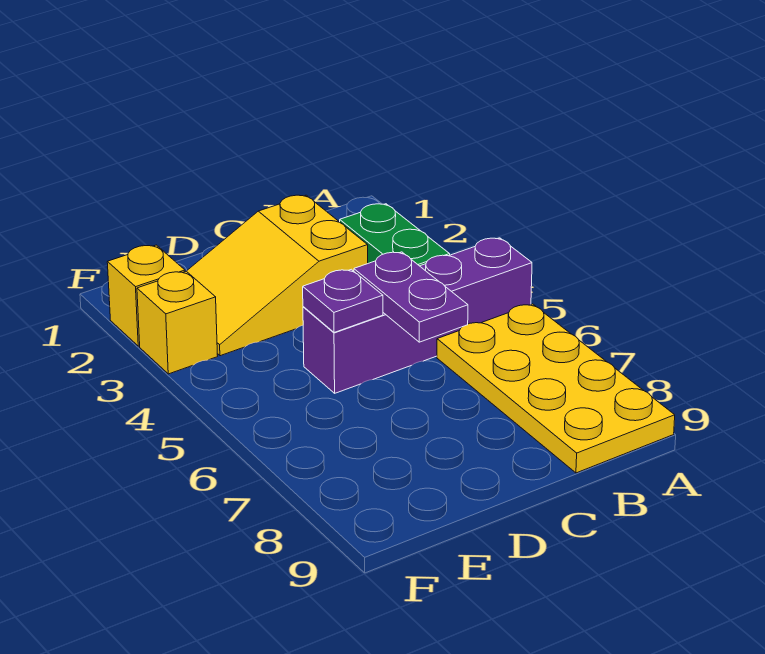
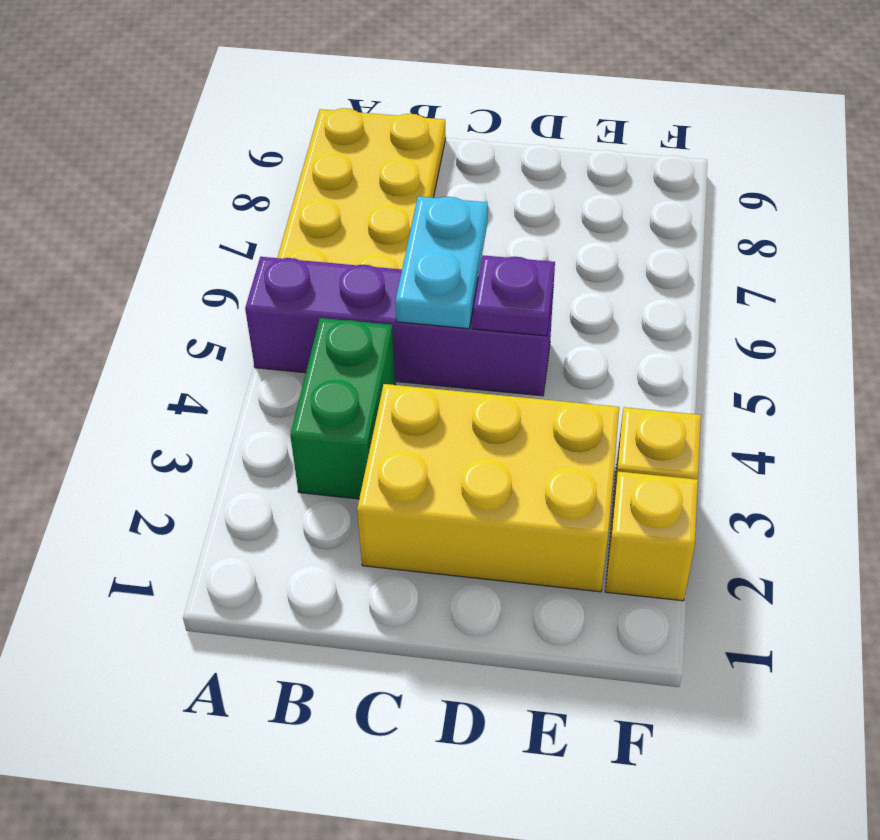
yellow 2x3 slope [187,195,368,356] -> yellow 2x3 brick [357,384,619,592]
purple 1x2 plate [354,252,468,342] -> cyan 1x2 plate [395,196,488,329]

